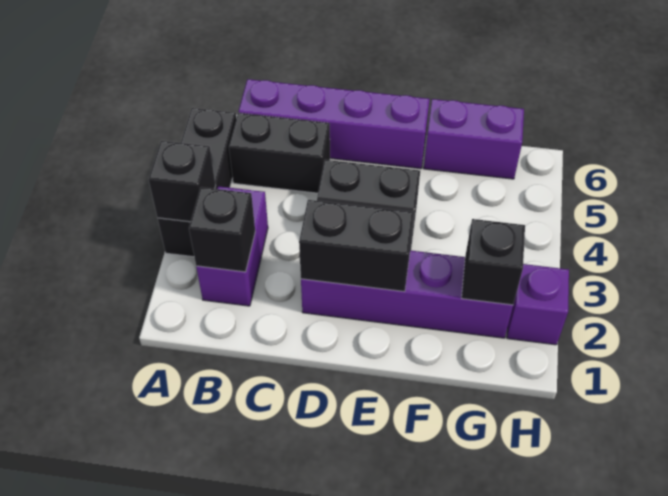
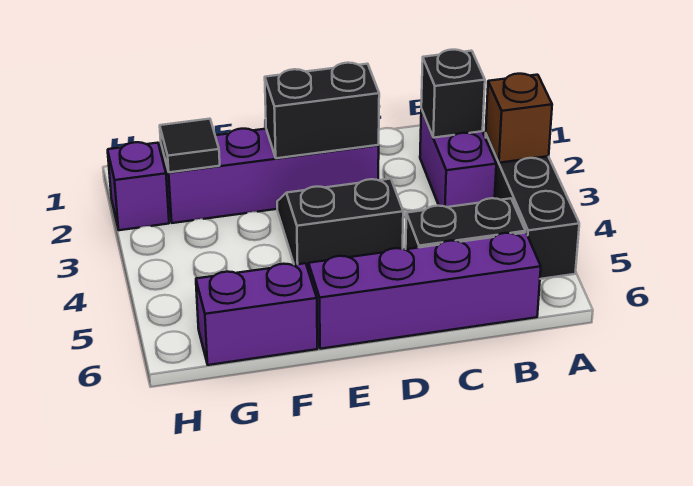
black 1x1 brick [148,141,216,222] -> brown 1x1 brick [486,74,552,163]
black 1x1 brick [462,219,525,305] -> black 1x1 tile [160,119,220,172]

